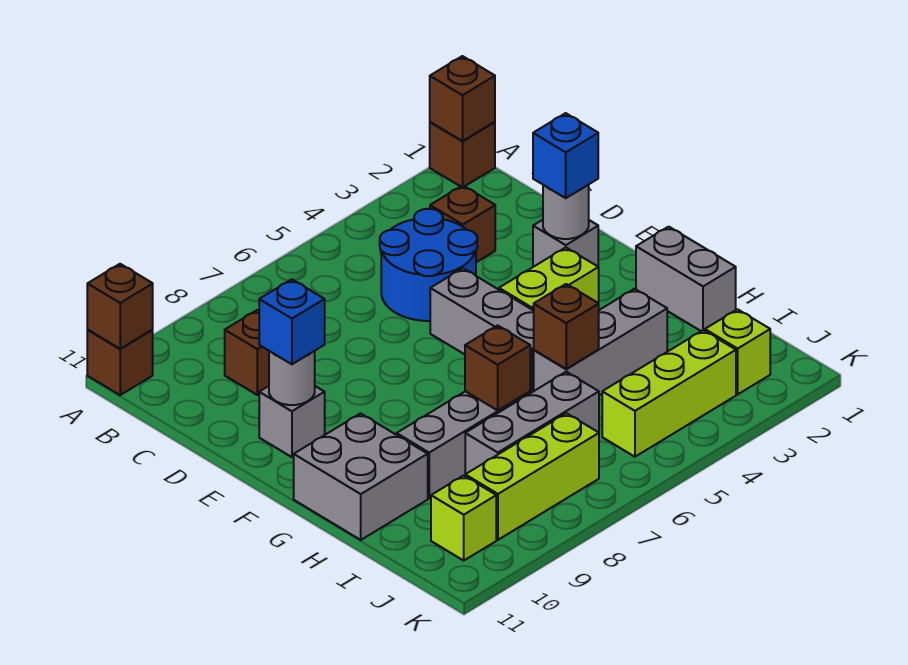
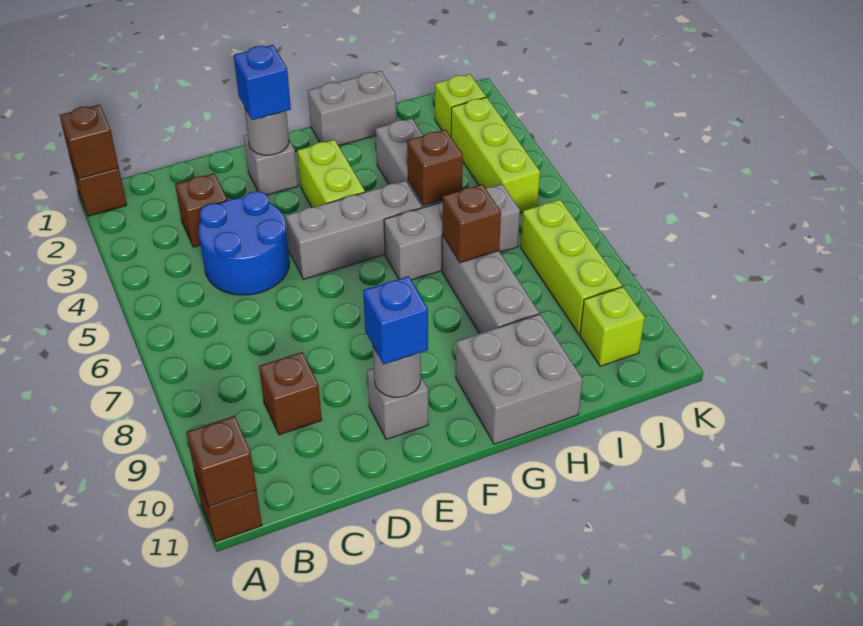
grey 1x3 brick [465,372,599,474] -> grey 1x3 brick turned to [384,184,520,280]

